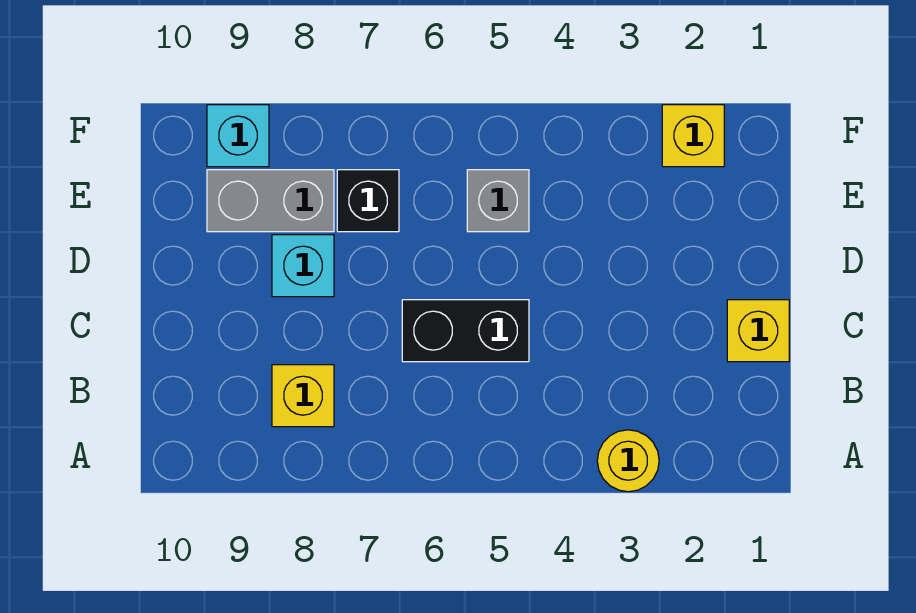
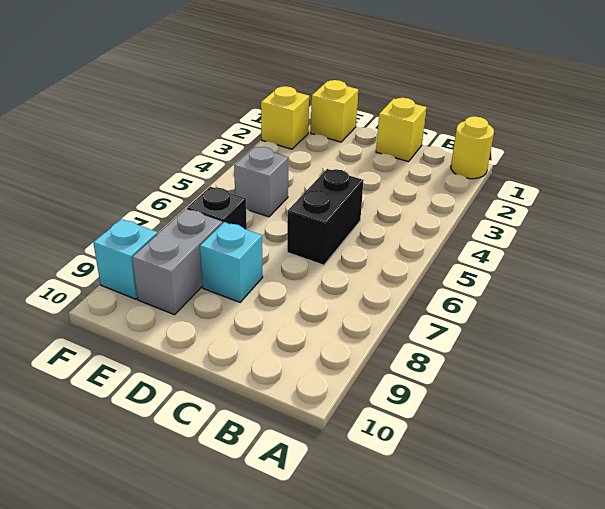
yellow 1x1 round brick [597,430,659,492] -> yellow 1x1 round brick moved to [451,116,494,179]
yellow 1x1 brick [272,365,334,427] -> yellow 1x1 brick moved to [311,80,358,142]

